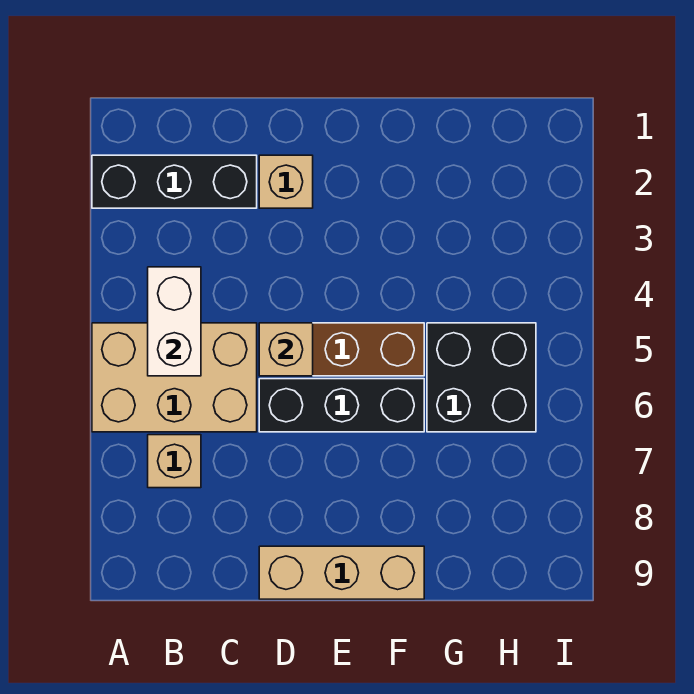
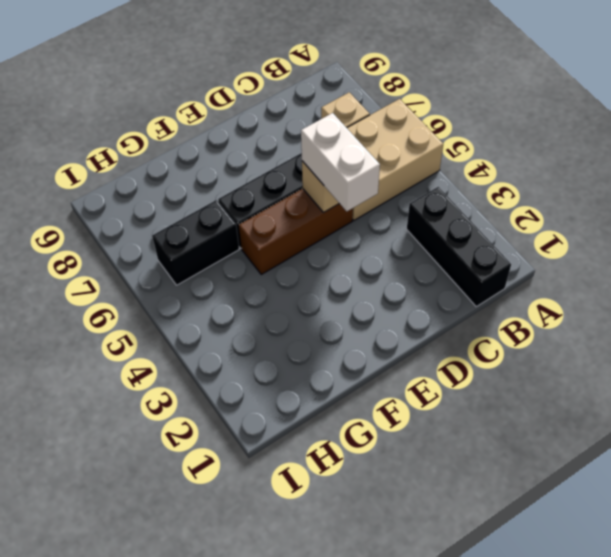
black 1x3 brick [92,155,257,208] -> black 1x3 brick turned to [407,187,511,306]
white 1x2 brick [148,267,201,376] -> white 1x2 brick moved to [301,113,380,211]
tan 1x1 brick [259,155,313,208] -> none
tan 1x3 brick [259,546,424,599] -> none
black 2x2 brick [427,323,536,432] -> black 1x2 brick [152,200,239,285]

